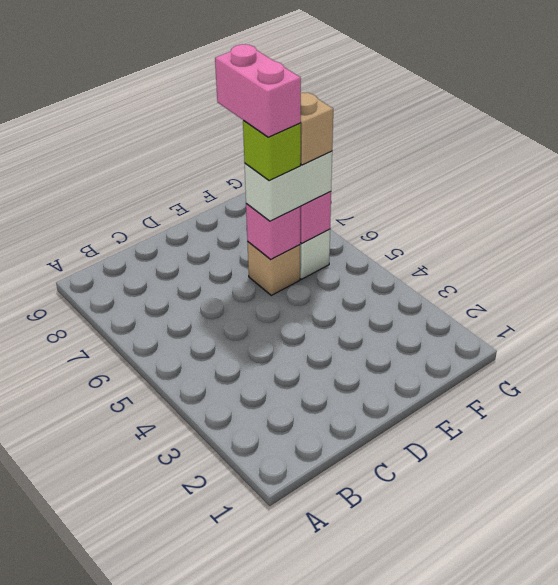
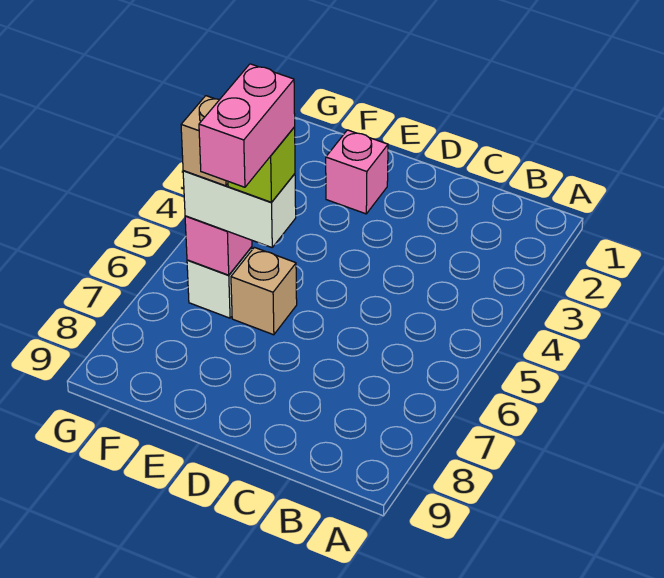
pink 1x1 brick [246,204,300,260] -> pink 1x1 brick moved to [326,130,388,214]

